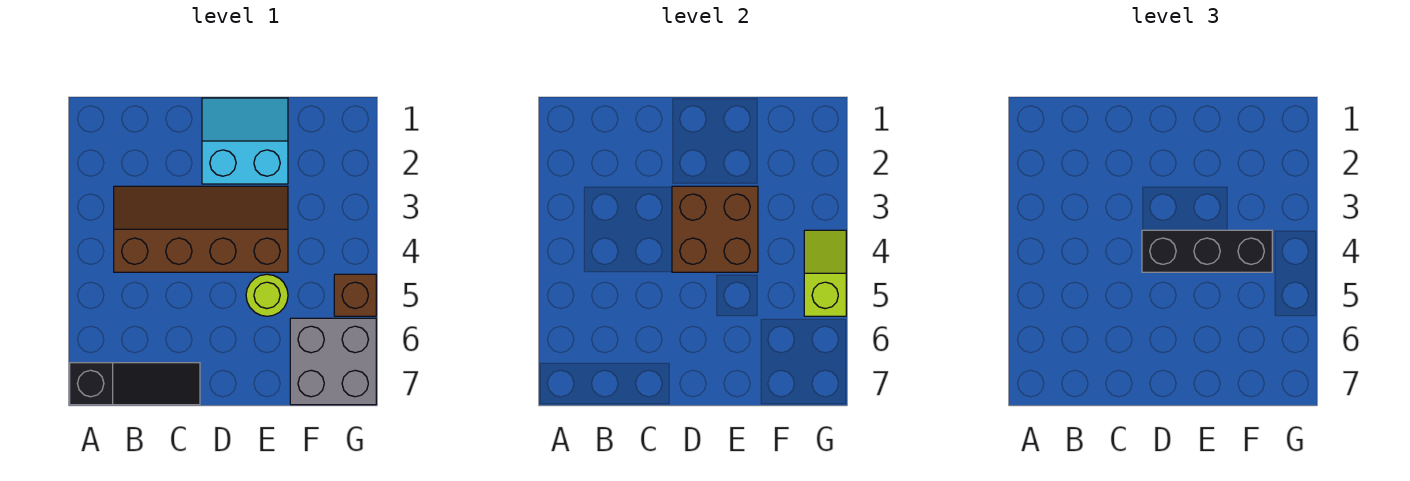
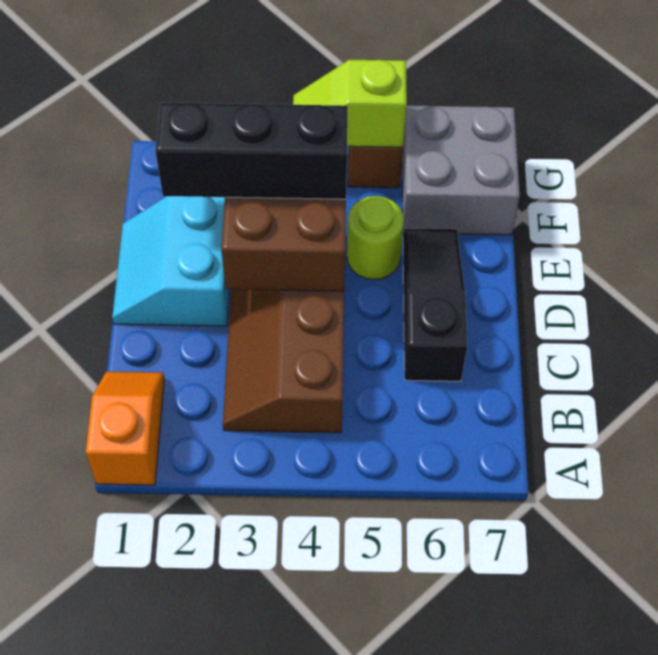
none -> orange 1x2 slope [86,372,164,485]
black 1x3 slope [70,363,200,405] -> black 1x3 slope moved to [403,228,467,381]
black 1x3 brick [1142,230,1272,272] -> black 1x3 brick turned to [155,103,348,199]

